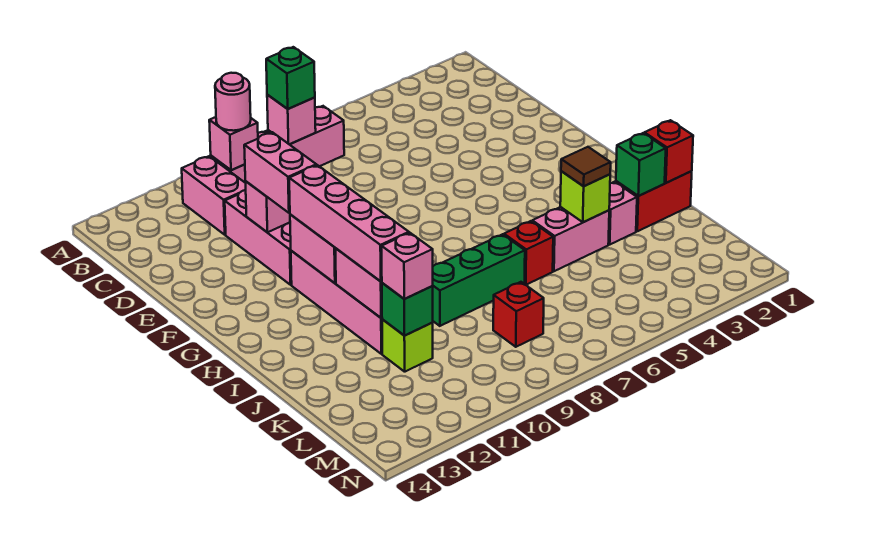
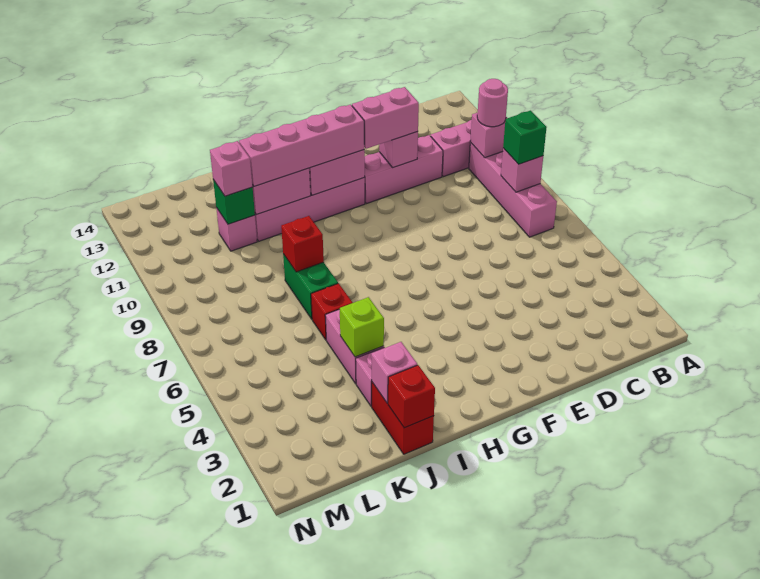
green 1x1 brick [616,133,666,196] -> pink 1x1 brick [371,342,417,403]
brown 1x1 tile [561,147,611,186] -> none
green 1x3 brick [433,234,525,326] -> green 1x2 brick [283,254,338,319]
lime 1x1 brick [382,320,433,372] -> pink 1x1 brick [216,208,257,251]
red 1x1 brick [493,282,544,347] -> red 1x1 brick moved to [281,216,324,272]

